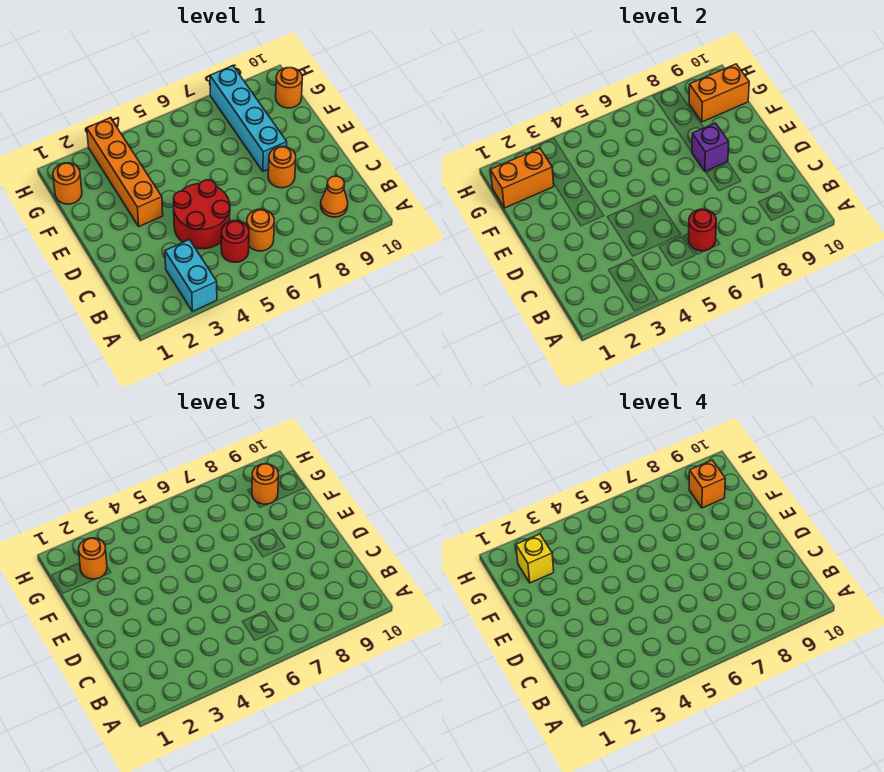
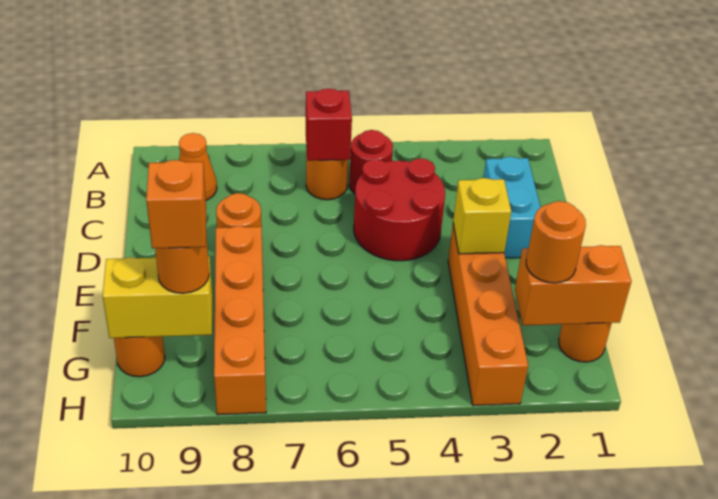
cyan 1x2 brick [165,240,217,311] -> cyan 1x2 brick moved to [484,157,541,258]
red 1x1 round brick [689,209,716,251] -> red 1x1 brick [306,88,352,161]
cyan 1x4 brick [210,66,287,171] -> orange 1x4 brick [214,226,266,415]
purple 1x1 brick [692,123,729,171] -> none
yellow 1x1 brick [516,534,554,583] -> yellow 1x1 brick moved to [453,178,511,254]
orange 1x2 brick [689,64,749,122] -> yellow 1x2 brick [103,256,213,338]

